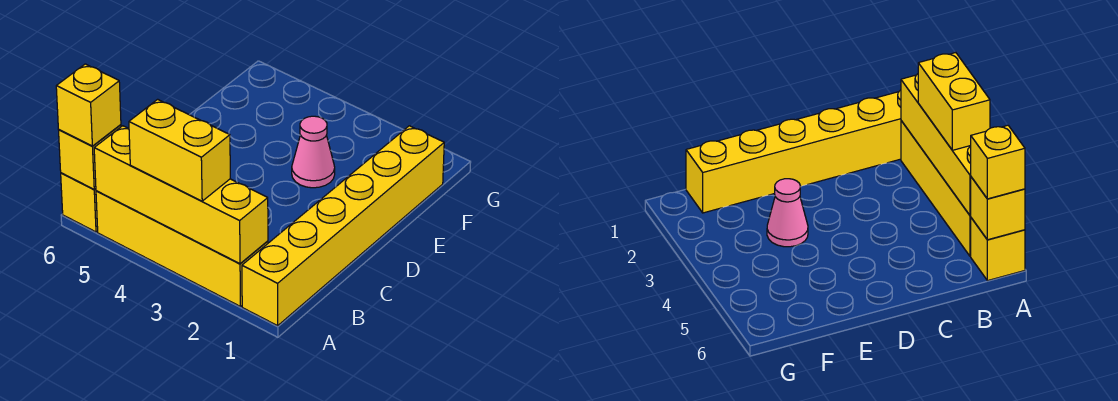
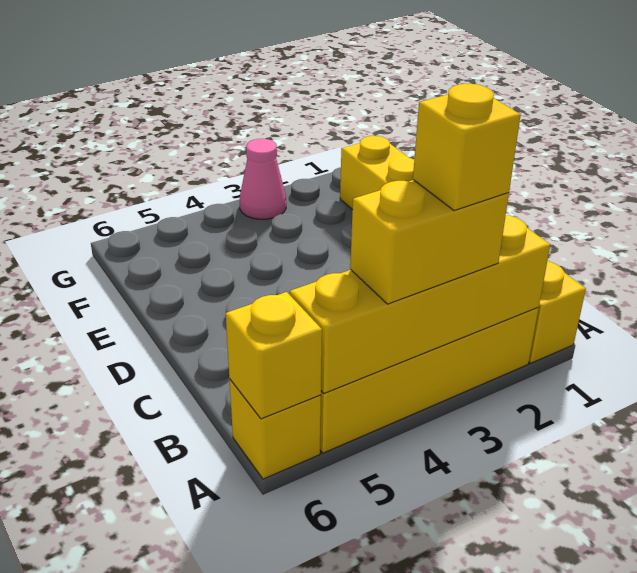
yellow 1x1 brick [56,64,121,146] -> yellow 1x1 brick moved to [413,84,521,211]
pink 1x1 cone [292,116,335,188] -> pink 1x1 cone moved to [240,139,286,219]

